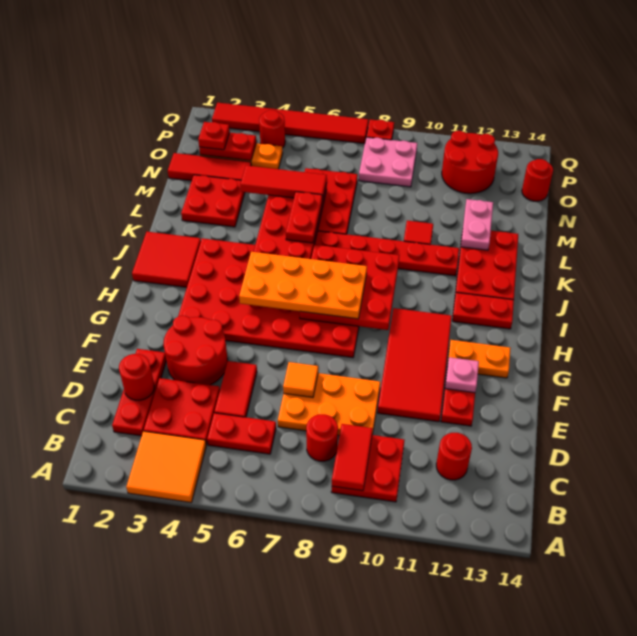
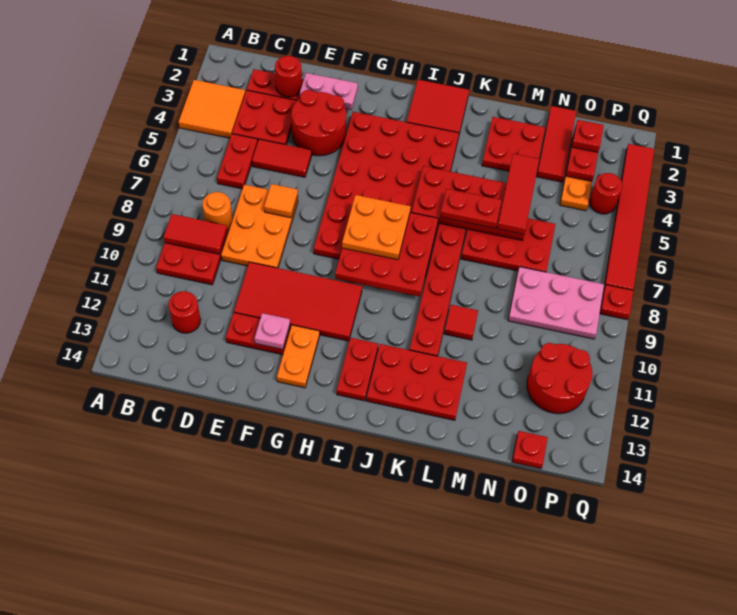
red 1x1 round brick [306,414,338,461] -> orange 1x1 round brick [202,192,232,231]
orange 2x4 plate [239,252,367,319] -> orange 2x2 plate [342,195,411,260]
pink 1x2 plate [461,199,493,250] -> pink 1x2 plate moved to [299,73,358,110]
pink 2x2 plate [359,137,417,187] -> pink 2x3 plate [508,267,604,339]
red 1x1 round brick [522,159,553,201] -> red 1x1 plate [512,431,548,469]

